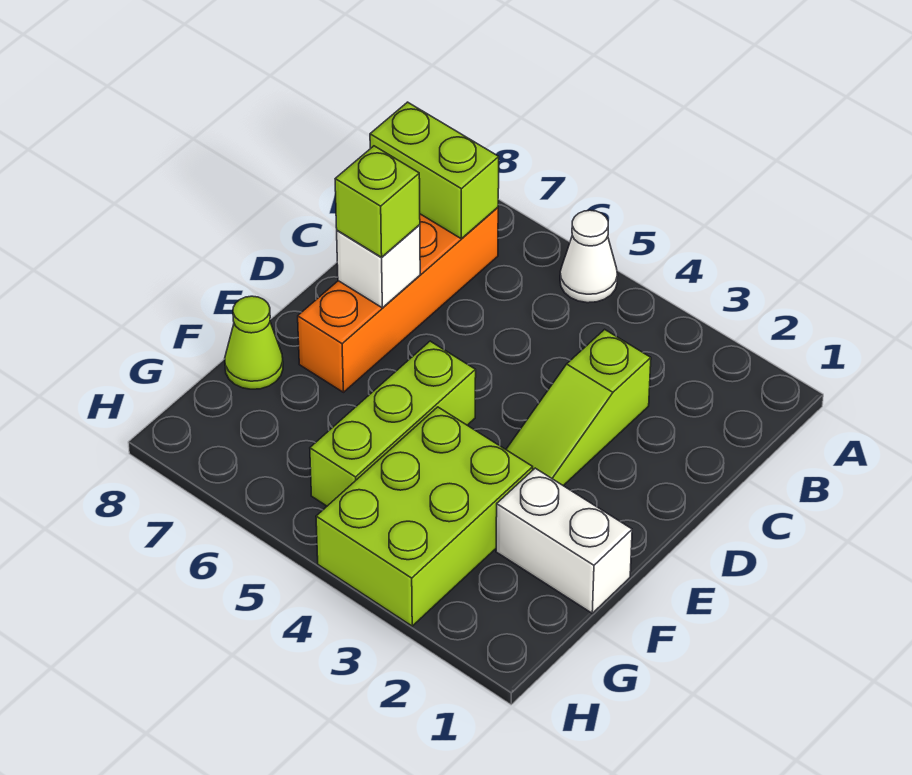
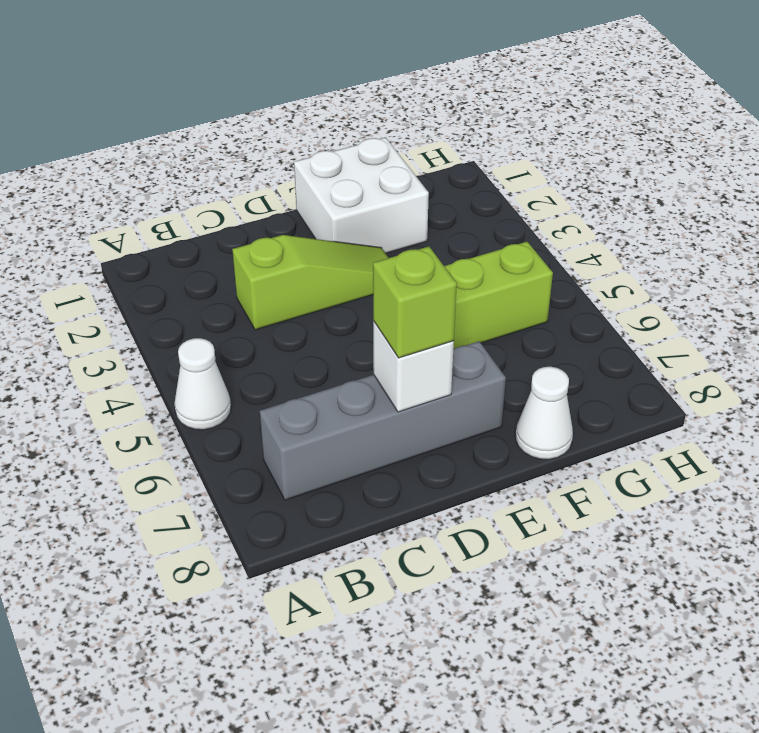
orange 1x4 brick [298,207,498,392] -> grey 1x4 brick [260,341,506,500]
lime 1x2 brick [370,102,499,239] -> none
white 1x2 brick [496,468,632,613] -> white 2x2 brick [294,137,429,253]
lime 2x3 brick [316,407,533,626] -> none
lime 1x1 cone [225,296,283,389] -> white 1x1 cone [516,367,573,459]

